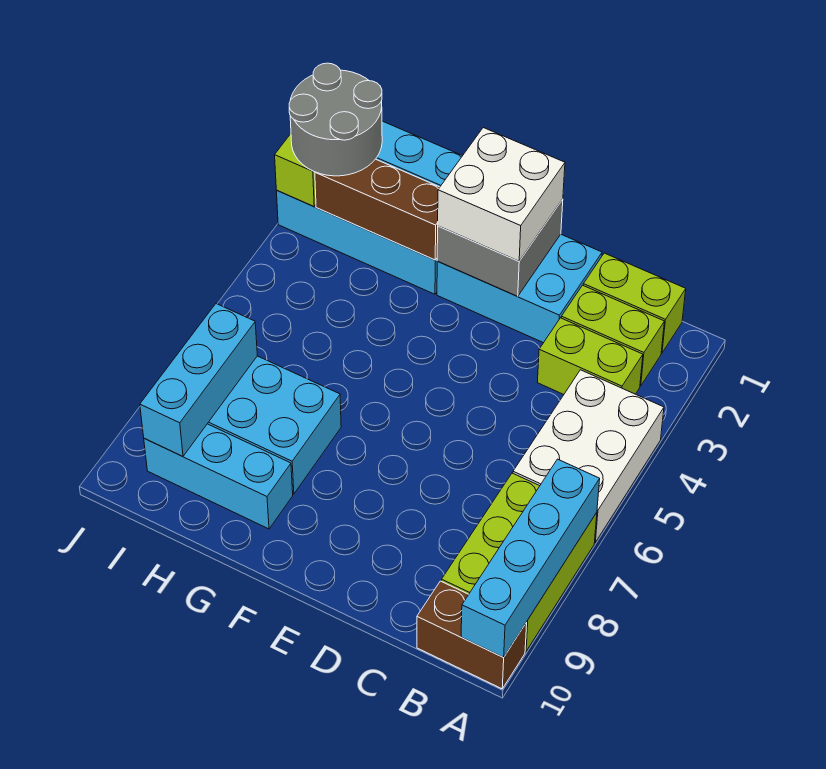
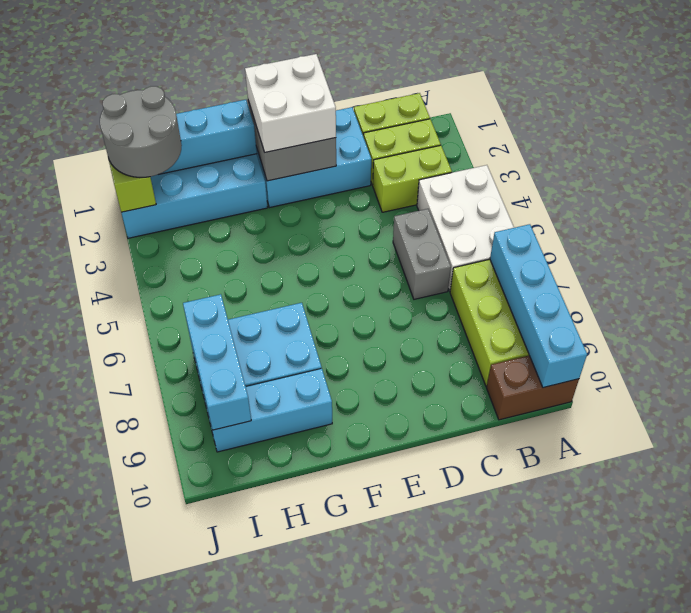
none -> grey 1x2 brick [393,209,451,299]
brown 1x3 brick [315,159,440,260] -> none

